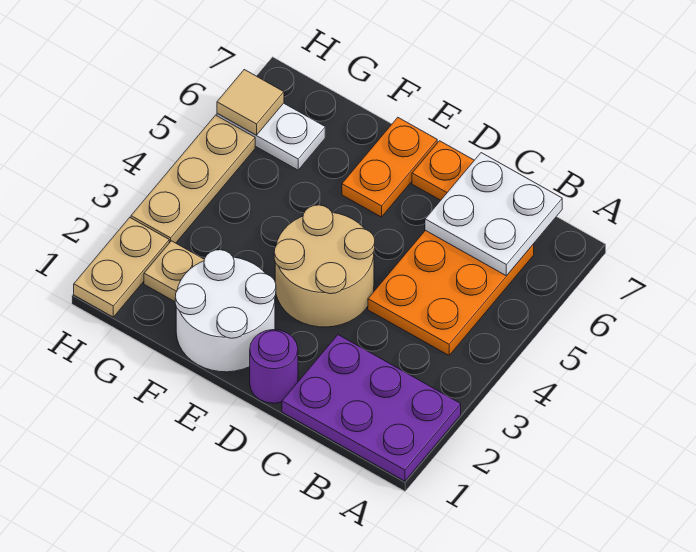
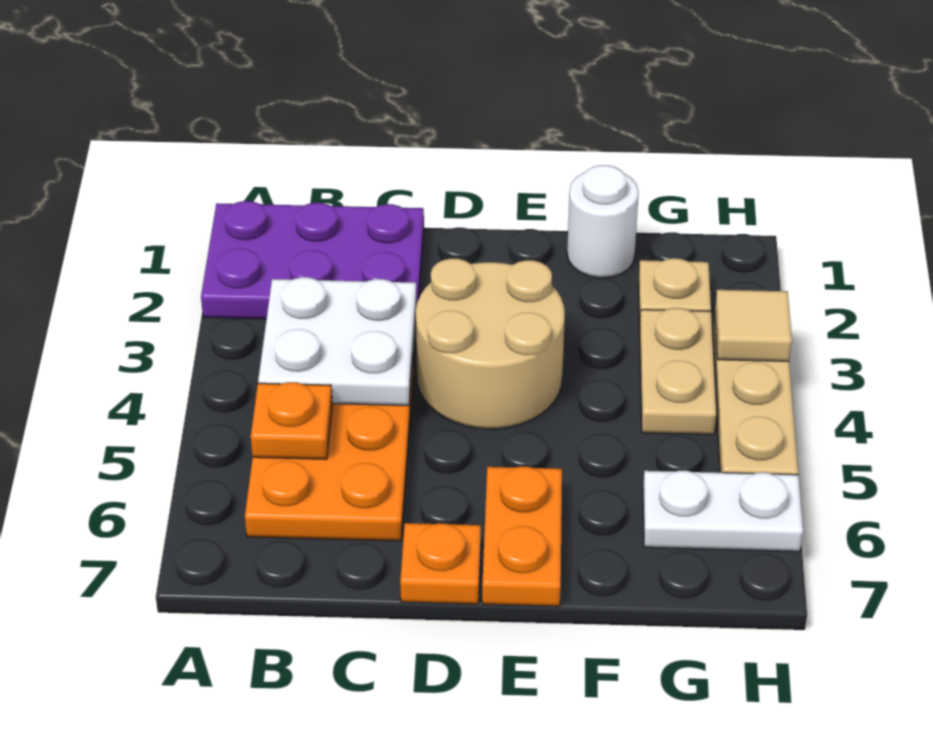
none -> orange 1x1 plate [251,382,332,459]
white 2x2 plate [425,153,562,276] -> white 2x2 plate moved to [258,277,417,406]
purple 1x1 round brick [250,330,298,403] -> none
white 2x2 round brick [175,250,276,372] -> white 1x1 round brick [567,165,639,278]
tan 1x2 plate [74,218,169,317] -> tan 1x2 plate moved to [640,308,716,435]
tan 1x1 tile [217,70,284,135] -> tan 1x1 tile moved to [715,290,792,361]

